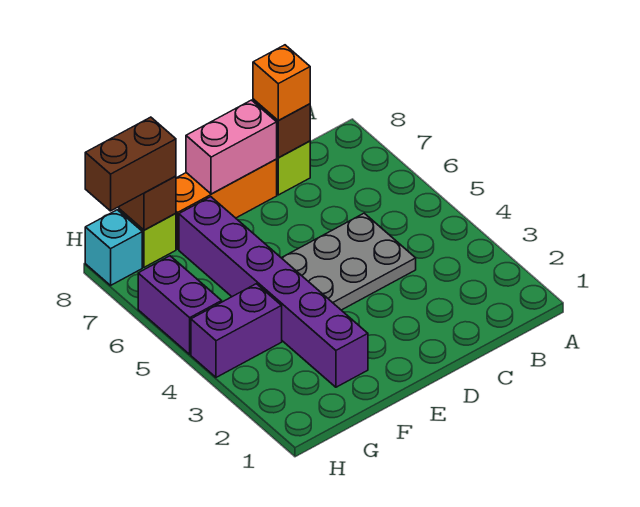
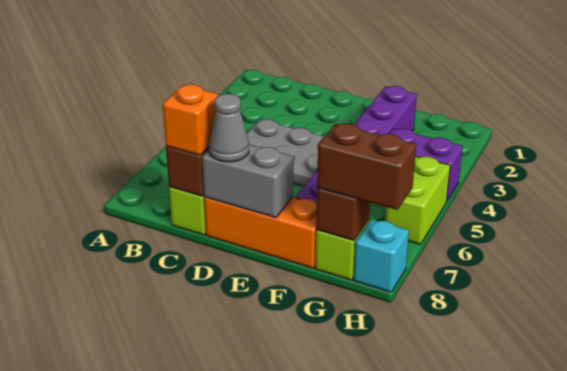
pink 1x2 brick [186,100,277,194] -> grey 1x2 brick [202,144,294,218]
none -> grey 1x1 cone [209,94,249,162]
purple 1x2 brick [138,256,222,354] -> lime 1x2 brick [386,156,450,245]

